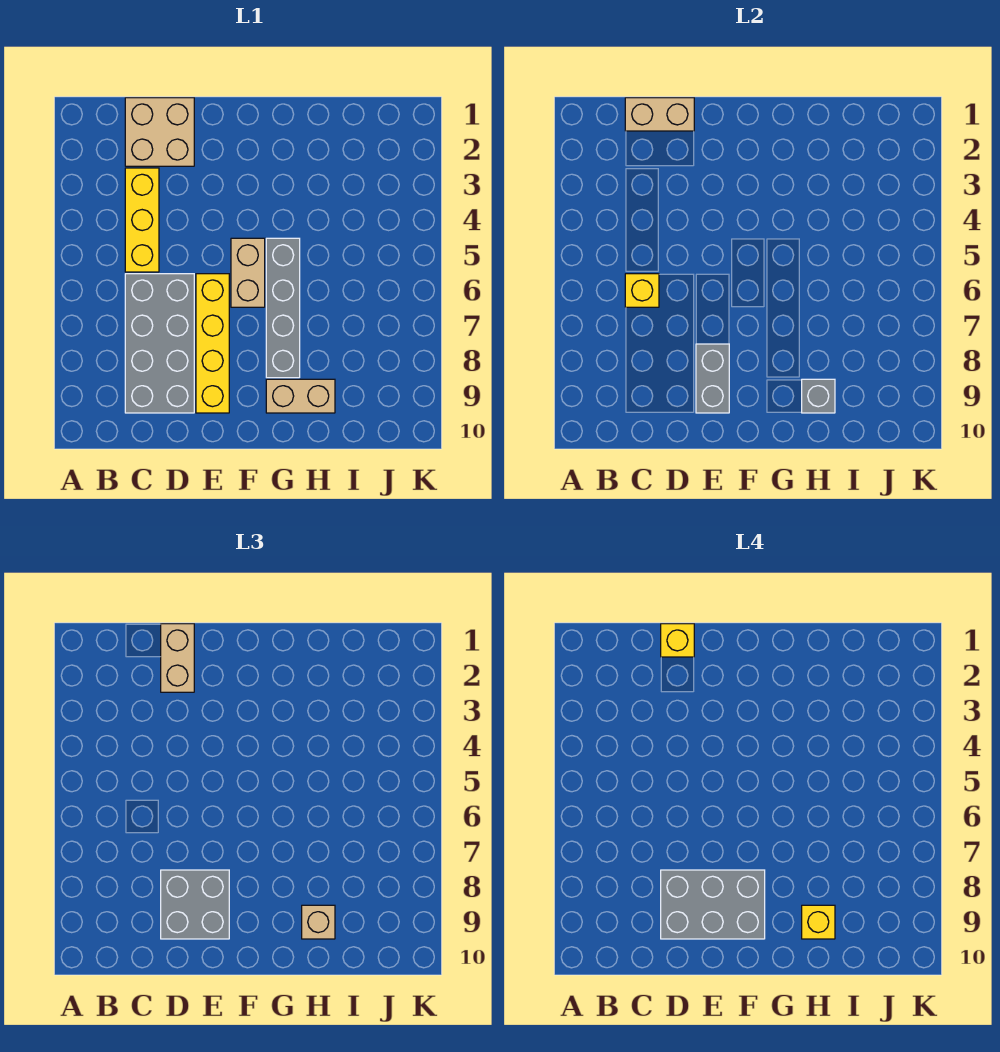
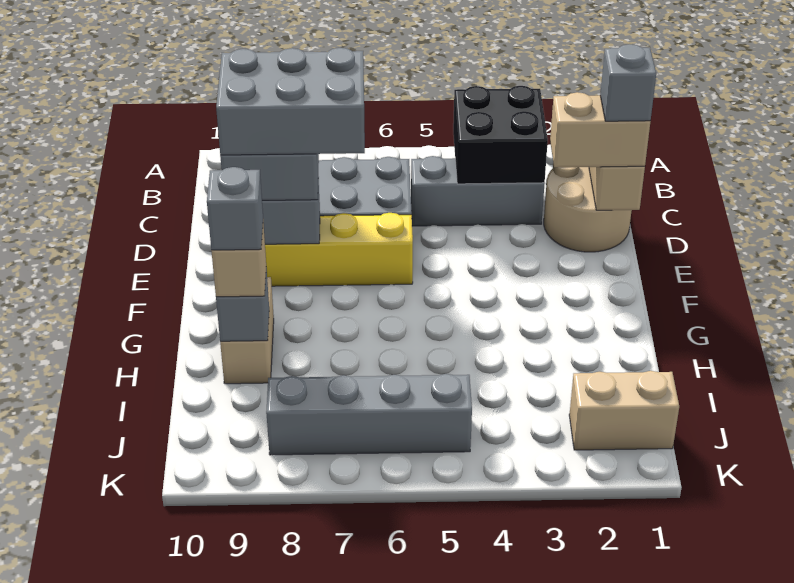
none -> black 2x2 brick [453,86,548,184]
tan 2x2 brick [125,98,194,166] -> tan 2x2 round brick [544,164,632,252]
yellow 1x3 brick [125,168,159,272] -> grey 1x3 brick [411,156,545,226]
yellow 1x1 brick [625,274,659,307] -> none
yellow 1x1 brick [661,624,694,657] -> grey 1x1 brick [600,44,656,121]
grey 2x3 brick [661,870,765,939] -> grey 2x3 brick turned to [216,48,365,155]
tan 1x2 brick [231,238,265,307] -> tan 1x2 brick moved to [569,371,679,450]
grey 1x4 brick [266,238,300,378] -> grey 1x4 brick moved to [266,374,472,455]
yellow 1x1 brick [802,905,835,939] -> grey 1x1 brick [207,167,263,250]

